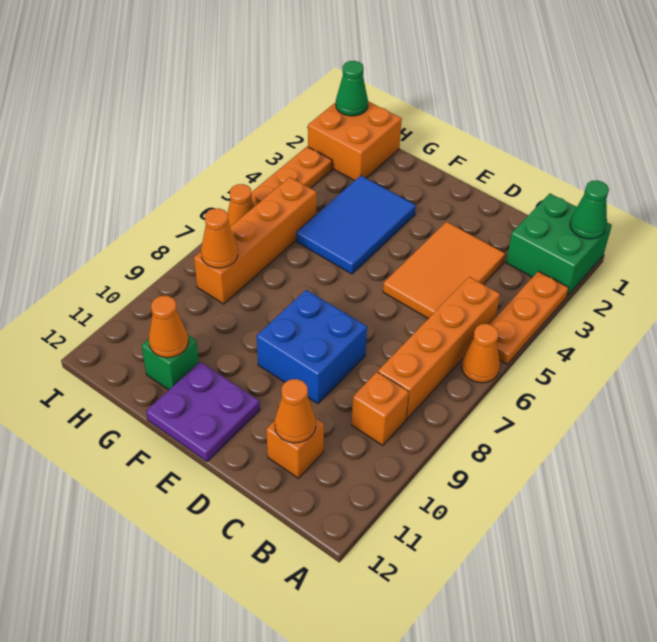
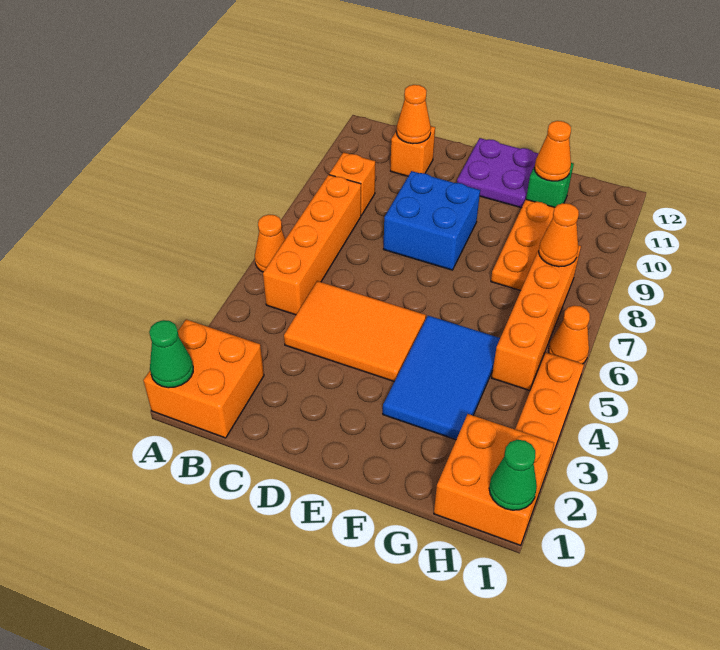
green 2x2 brick [506,194,612,296] -> orange 2x2 brick [143,319,264,438]
orange 1x3 plate [490,271,569,364] -> orange 1x3 plate moved to [491,199,555,291]
orange 2x3 tile [383,222,505,318] -> orange 2x3 tile turned to [284,281,426,382]

